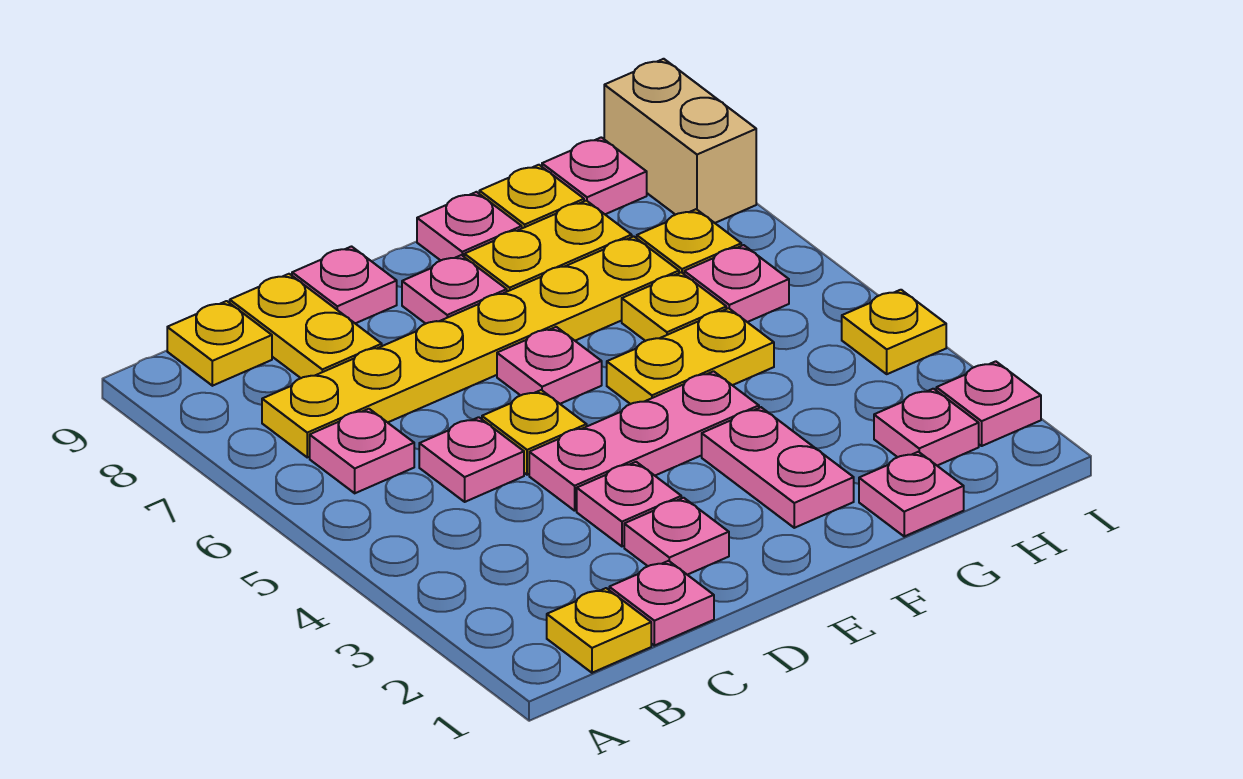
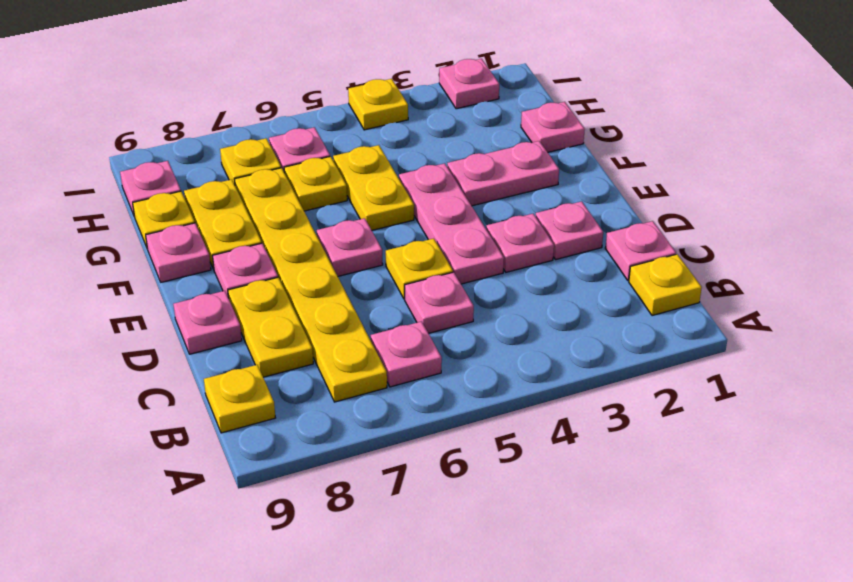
yellow 1x2 plate [230,274,382,378] -> yellow 1x2 plate turned to [228,277,313,377]
pink 1x1 plate [874,389,979,466] -> none
tan 1x2 brick [604,59,756,223] -> none

